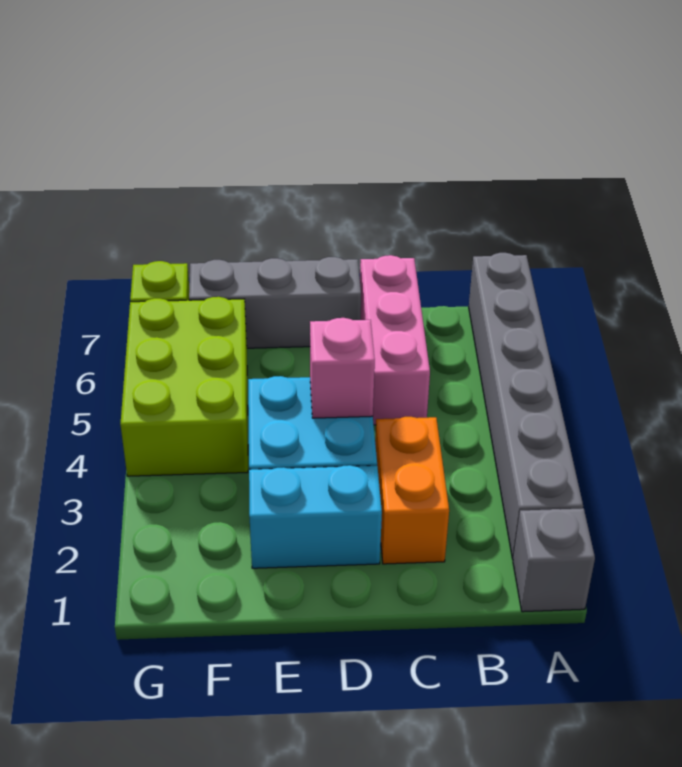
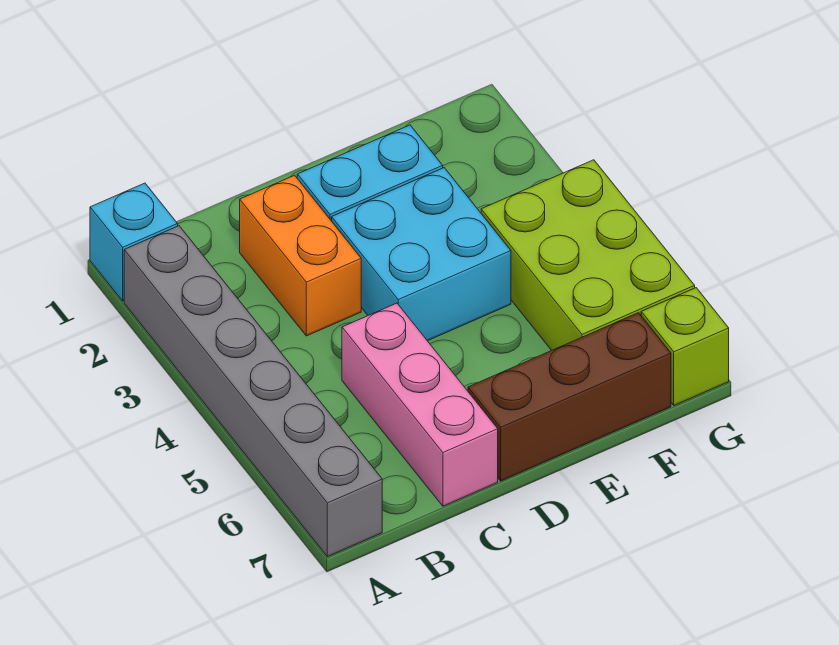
grey 1x1 brick [513,508,595,612] -> cyan 1x1 brick [90,183,178,301]
pink 1x1 brick [310,318,375,418] -> none
grey 1x3 brick [189,257,361,348] -> brown 1x3 brick [468,313,671,481]

